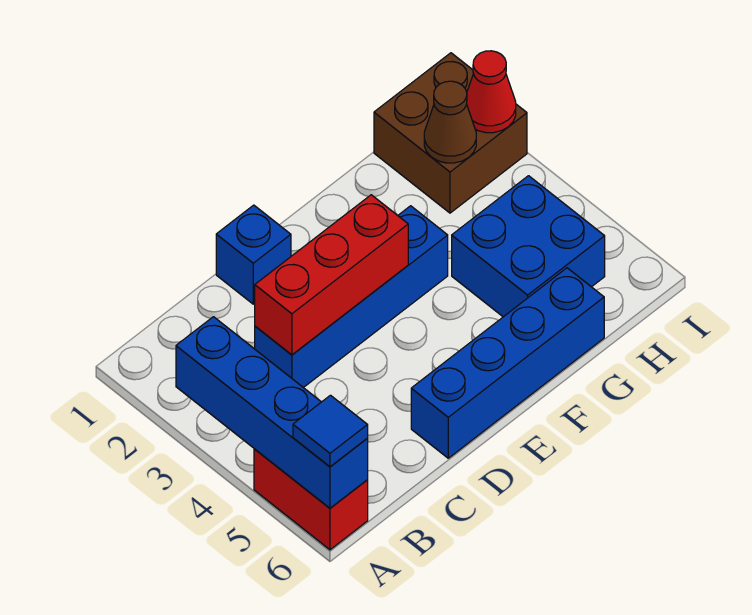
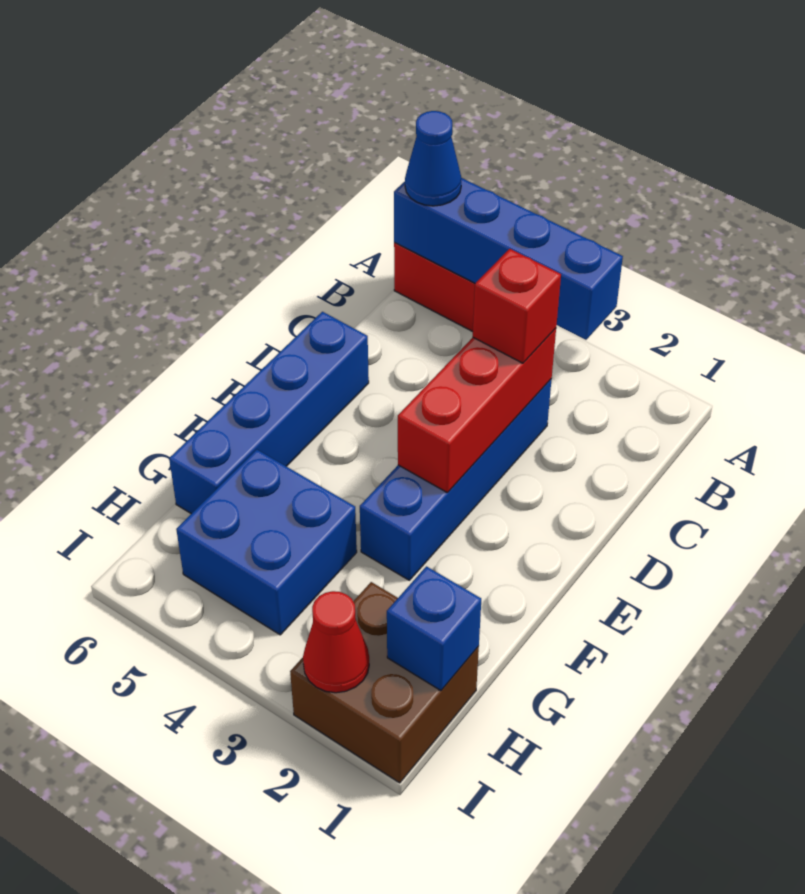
blue 1x1 tile [293,395,368,467] -> blue 1x1 cone [405,111,462,206]
none -> red 1x1 brick [473,249,561,363]
blue 1x1 brick [216,205,291,304] -> blue 1x1 brick moved to [387,566,481,691]
brown 1x1 cone [424,81,476,163] -> none

